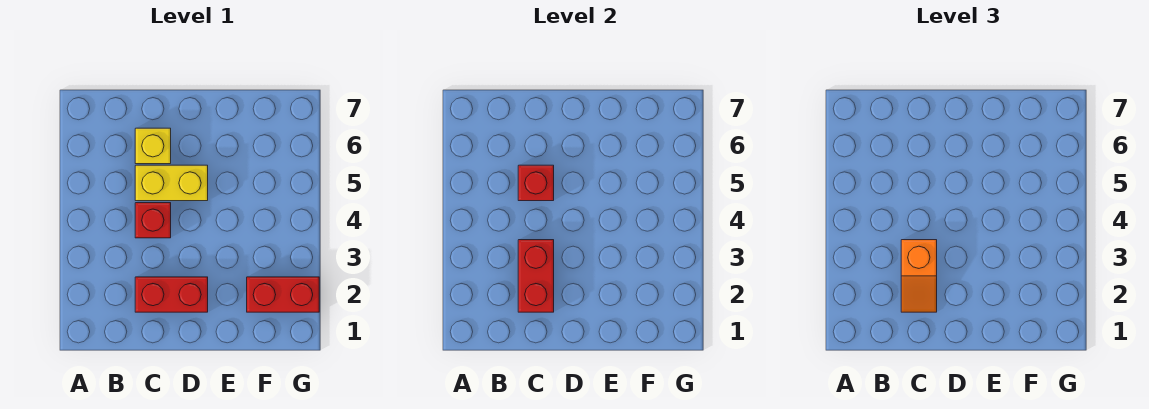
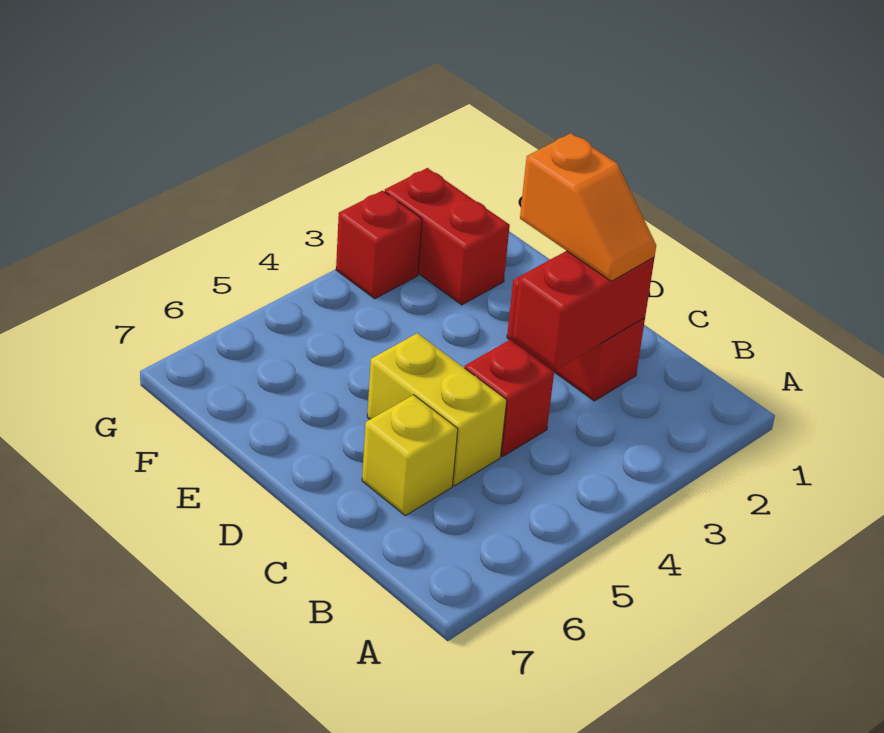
orange 1x2 slope [901,240,937,312] -> orange 1x2 slope turned to [520,133,656,281]
red 1x1 brick [518,165,554,201] -> red 1x1 brick moved to [336,191,422,299]

